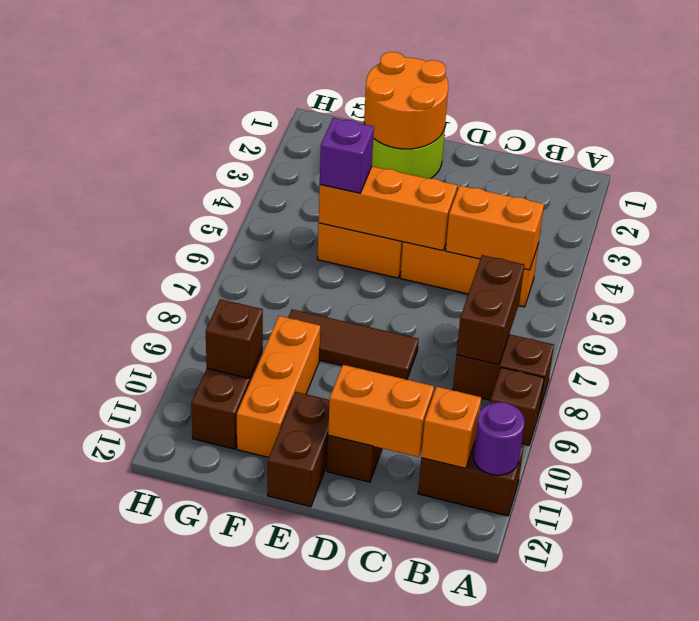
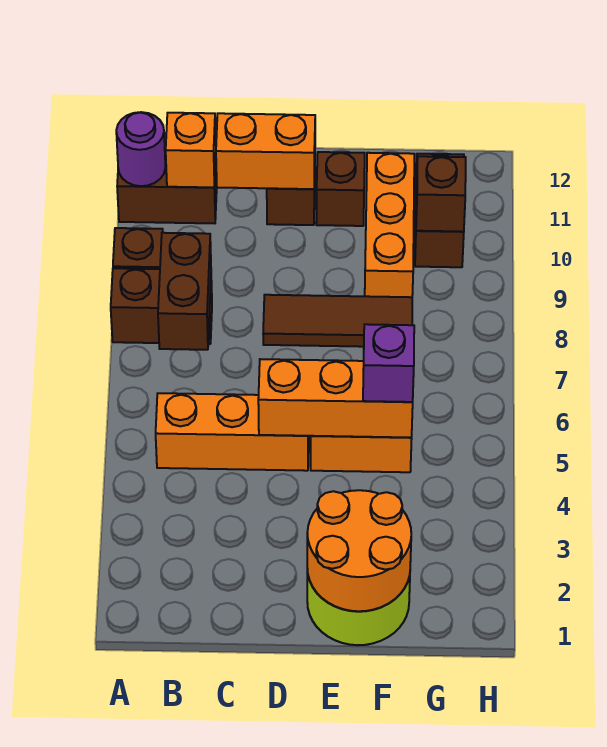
orange 1x2 brick [446,186,544,270] -> none
brown 1x2 brick [268,392,330,507] -> brown 1x1 brick [316,152,365,226]

